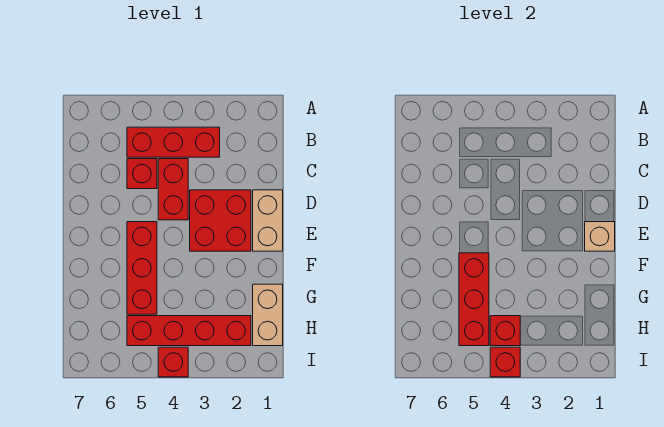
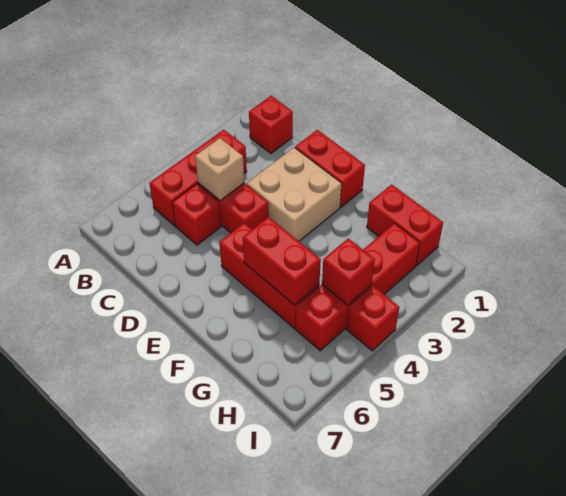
tan 1x2 brick [253,190,283,251] -> red 1x2 brick [295,130,365,207]
red 2x2 brick [190,190,251,251] -> tan 2x2 brick [247,148,342,241]
tan 1x1 brick [585,222,615,251] -> tan 1x1 brick moved to [195,138,244,200]
red 1x3 brick [459,253,489,346] -> red 1x2 brick [243,217,321,305]
tan 1x2 brick [253,284,283,346] -> red 1x2 brick [367,184,443,266]
red 1x1 brick [490,347,520,377] -> red 1x1 brick moved to [249,96,293,153]

